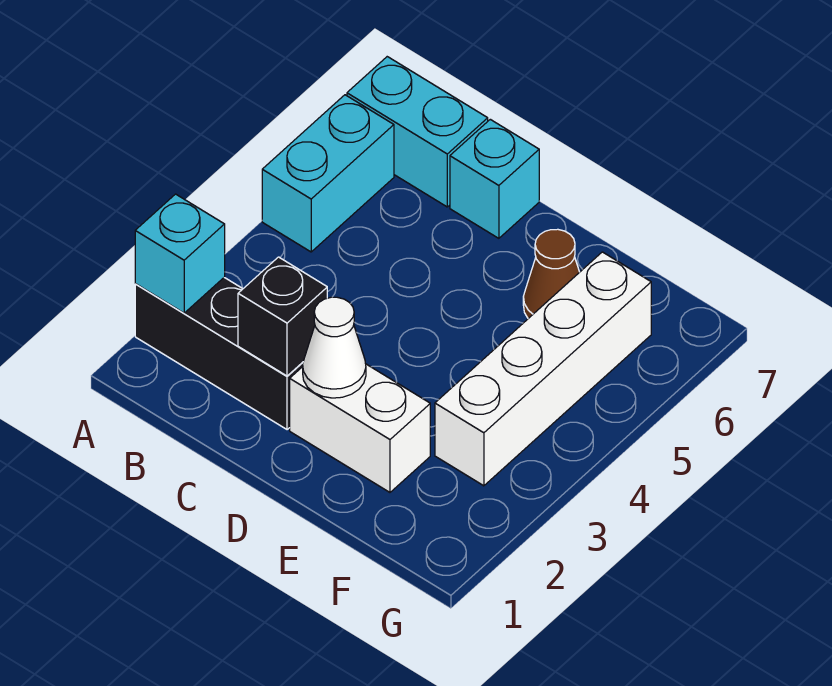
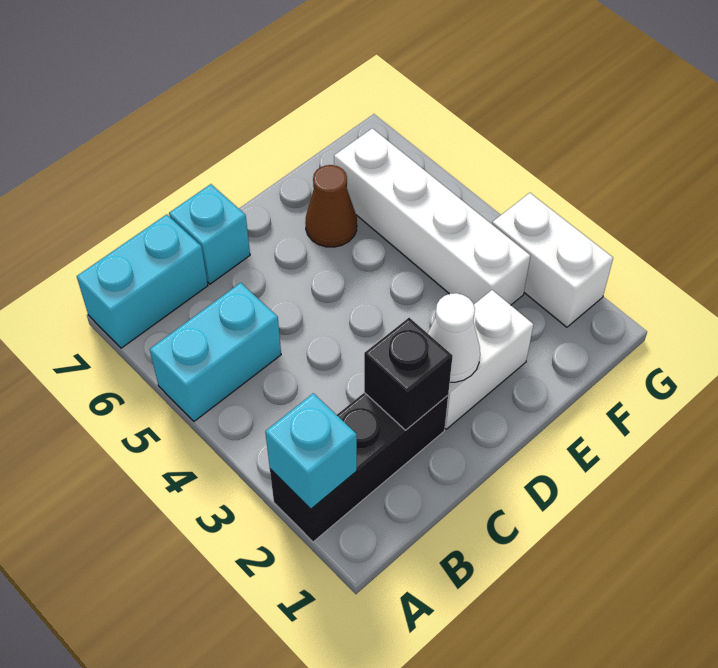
cyan 1x2 brick [262,95,394,252] -> cyan 1x2 brick turned to [150,283,281,421]
none -> white 1x2 brick [492,193,613,327]

